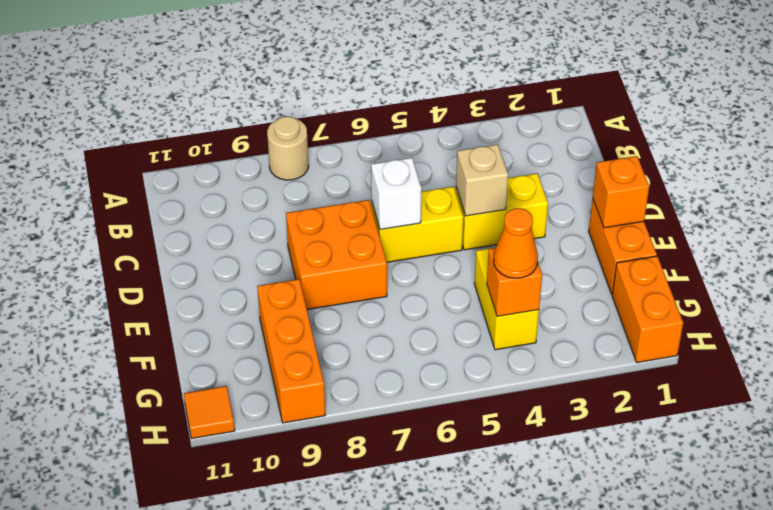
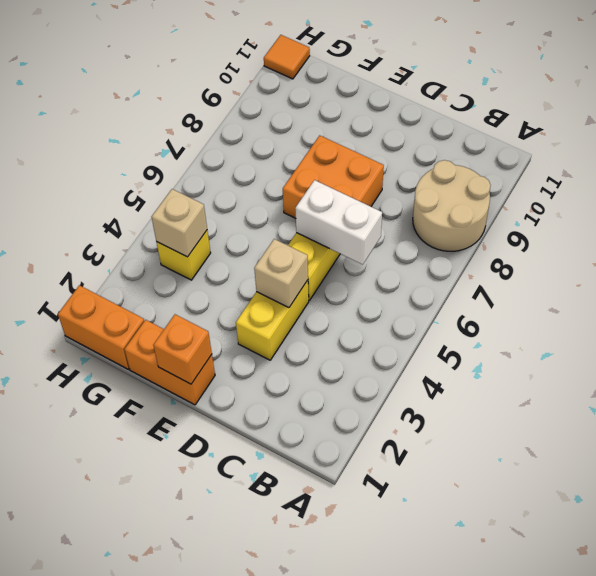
tan 1x1 round brick [267,116,309,180] -> tan 2x2 round brick [413,160,491,251]
white 1x1 brick [371,158,421,230] -> white 1x2 brick [295,180,382,265]
yellow 1x2 brick [474,247,539,350] -> yellow 1x1 brick [157,231,211,280]
orange 1x3 brick [257,279,325,423] -> none
orange 1x1 brick [487,248,542,316] -> tan 1x1 brick [152,189,207,257]
orange 1x1 cone [494,208,538,278] -> none

